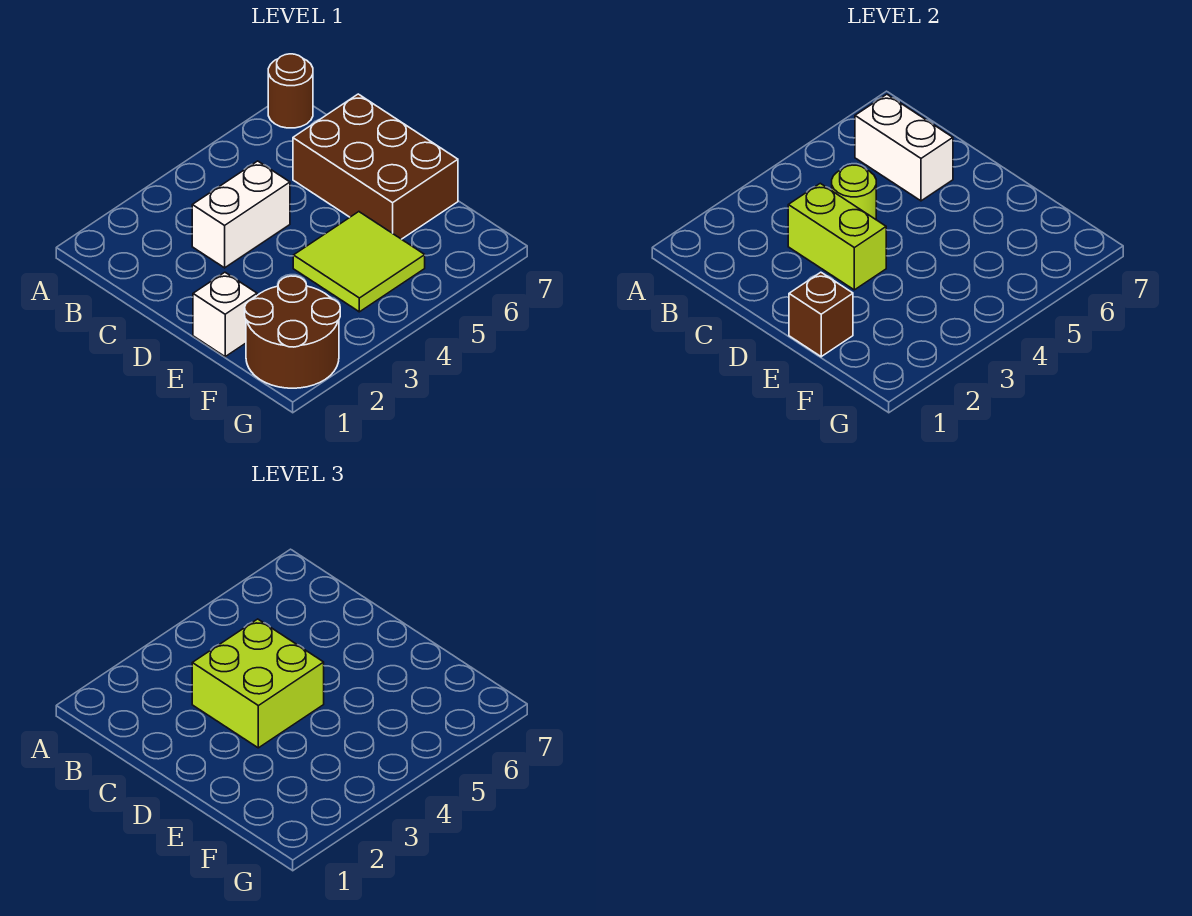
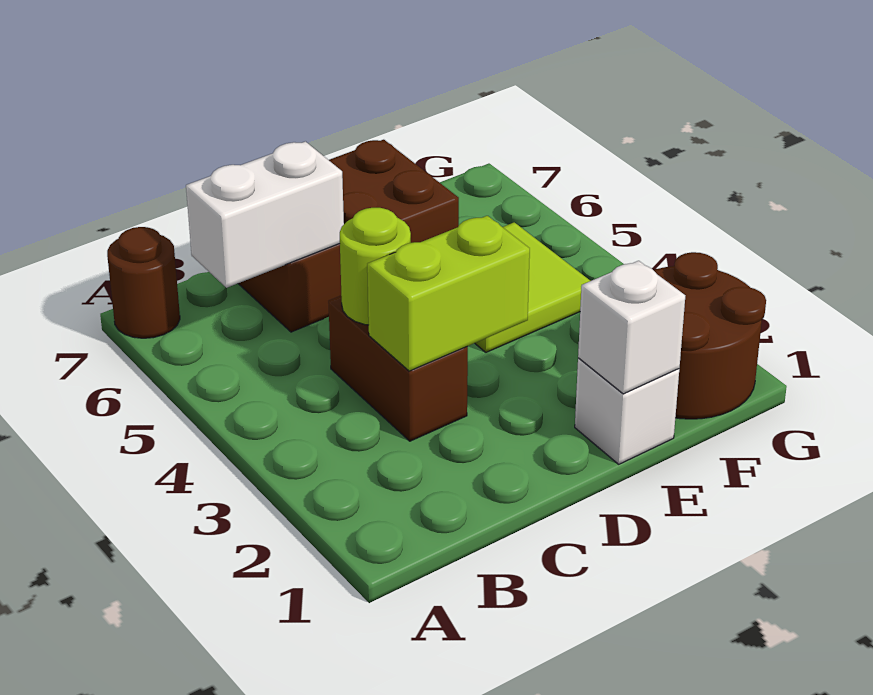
white 1x2 brick [192,161,290,268] -> brown 1x2 brick [328,296,468,441]
lime 2x2 brick [192,619,324,748] -> none
brown 1x1 brick [789,272,853,357] -> white 1x1 brick [578,261,685,394]

